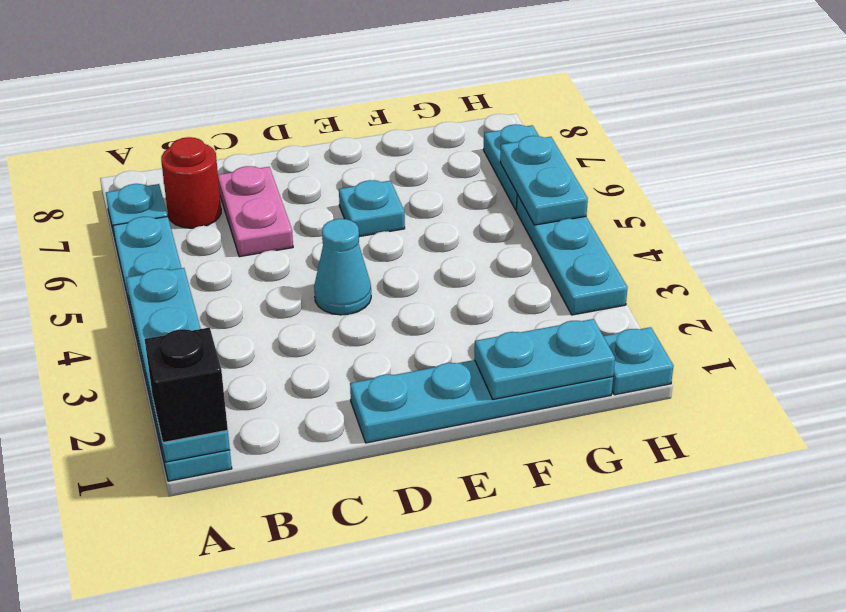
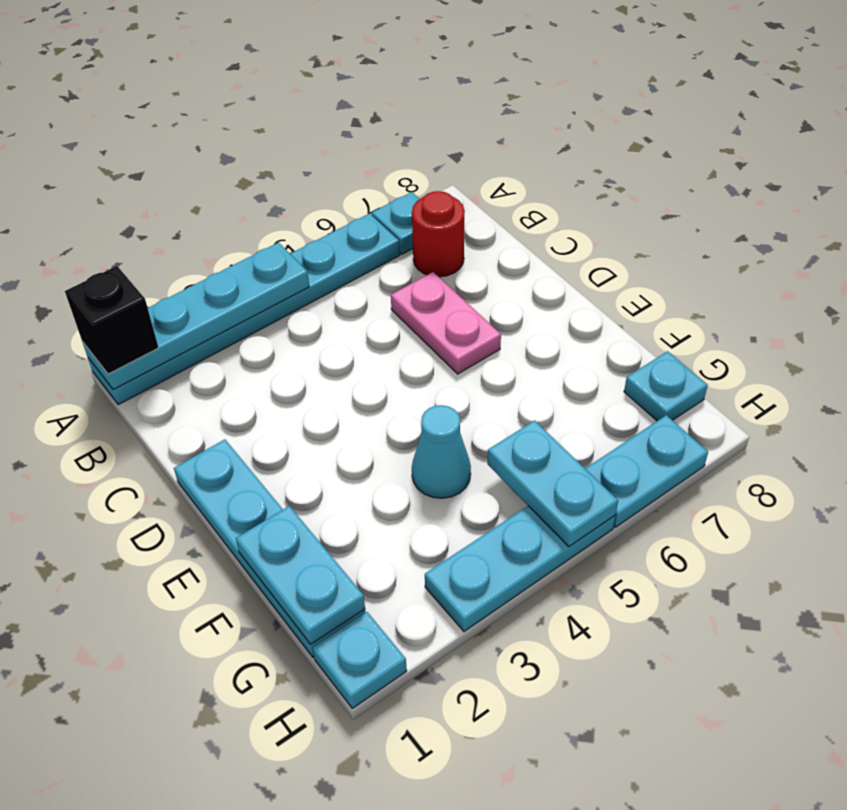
pink 1x2 plate [218,166,293,257] -> pink 1x2 plate turned to [391,272,501,374]
cyan 1x1 cone [314,219,371,315] -> cyan 1x1 cone moved to [412,405,471,498]
cyan 1x1 plate [339,180,405,237] -> cyan 1x1 plate moved to [624,351,708,421]
cyan 1x2 plate [500,136,588,225] -> cyan 1x2 plate turned to [487,421,618,547]

